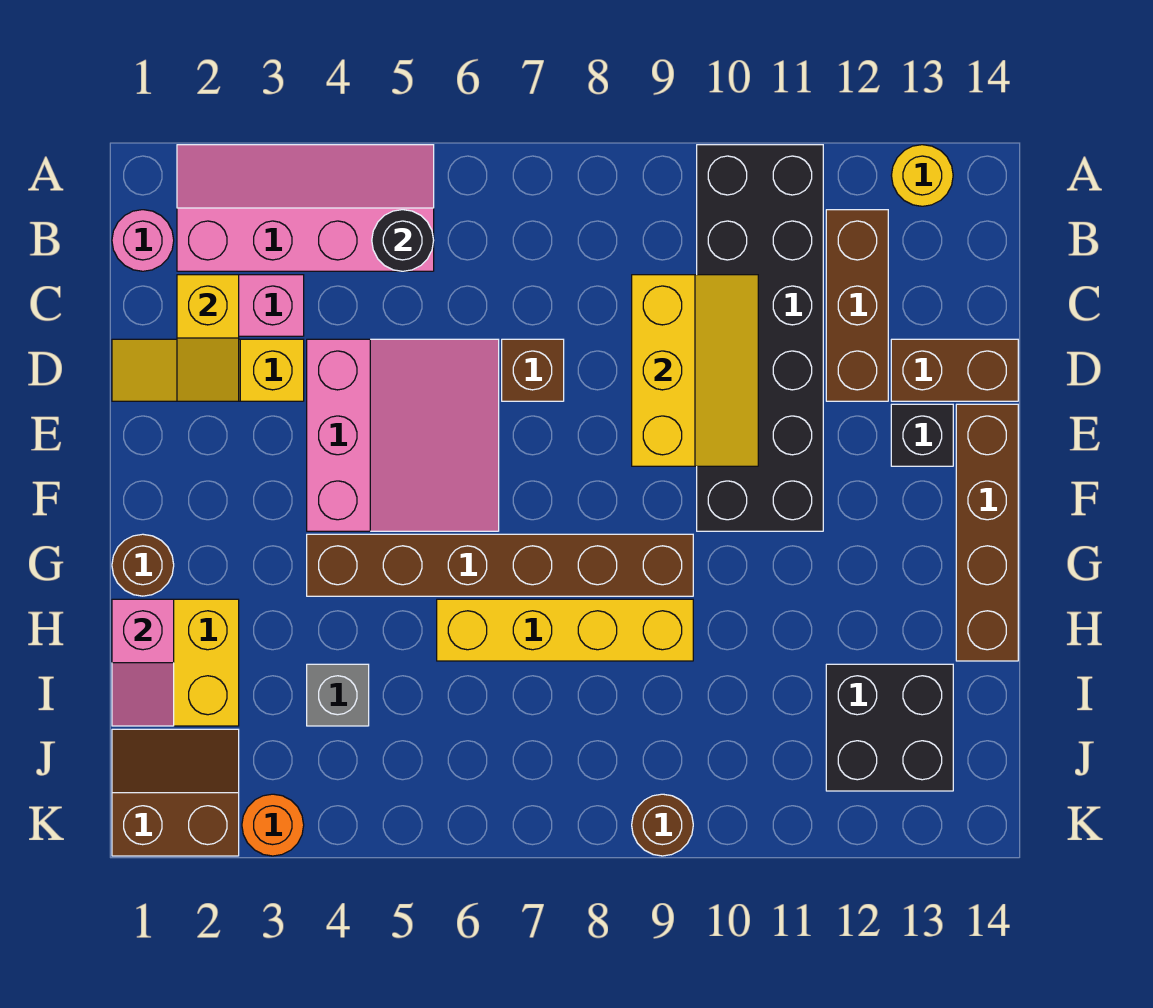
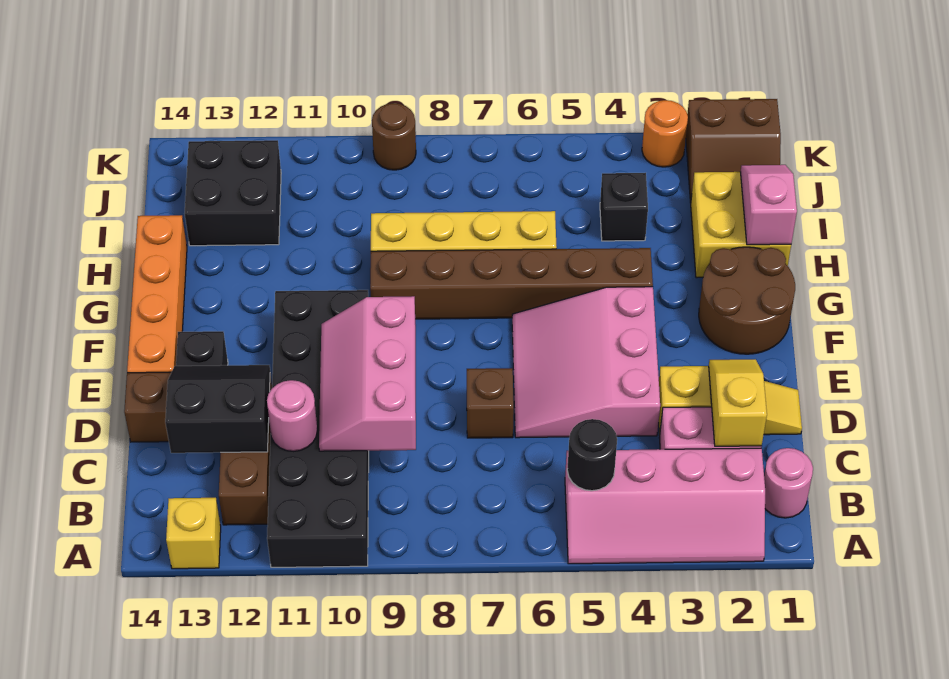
yellow 1x1 round brick [891,145,953,206] -> yellow 1x1 brick [166,498,221,569]
yellow 2x3 slope [632,275,758,466] -> pink 2x3 slope [319,296,416,451]
none -> pink 1x1 round brick [267,380,317,451]
none -> black 2x2 slope [165,365,270,453]
brown 1x4 brick [956,404,1018,661] -> orange 1x4 brick [127,215,187,373]
brown 1x1 round brick [112,534,174,596] -> brown 2x2 round brick [699,247,795,354]
grey 1x1 brick [307,664,369,726] -> black 1x1 brick [600,173,648,241]

